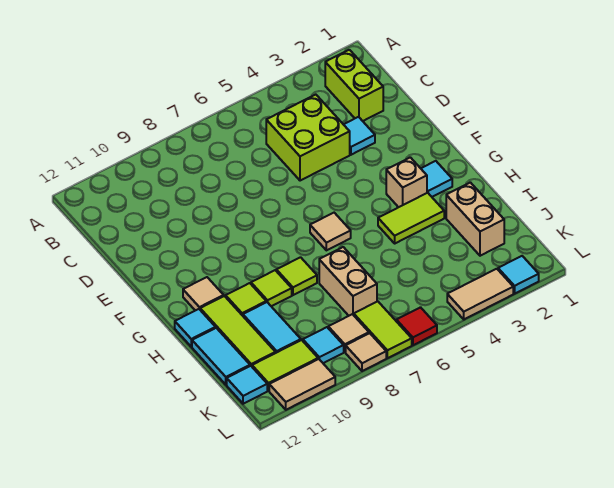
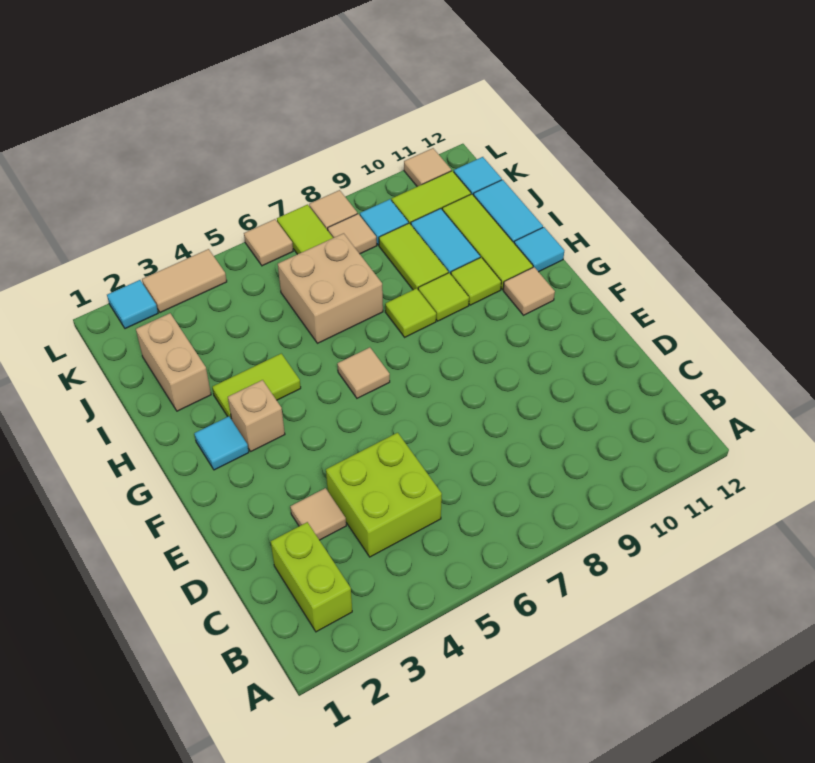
cyan 1x1 tile [343,117,375,155] -> tan 1x1 tile [290,488,346,540]
tan 1x2 brick [319,247,377,316] -> tan 2x2 brick [278,233,383,343]
none -> lime 1x2 tile [379,223,448,290]
red 1x1 tile [396,307,437,345] -> tan 1x1 tile [244,219,293,266]
tan 1x2 tile [269,359,335,410] -> tan 1x1 tile [404,148,451,187]

